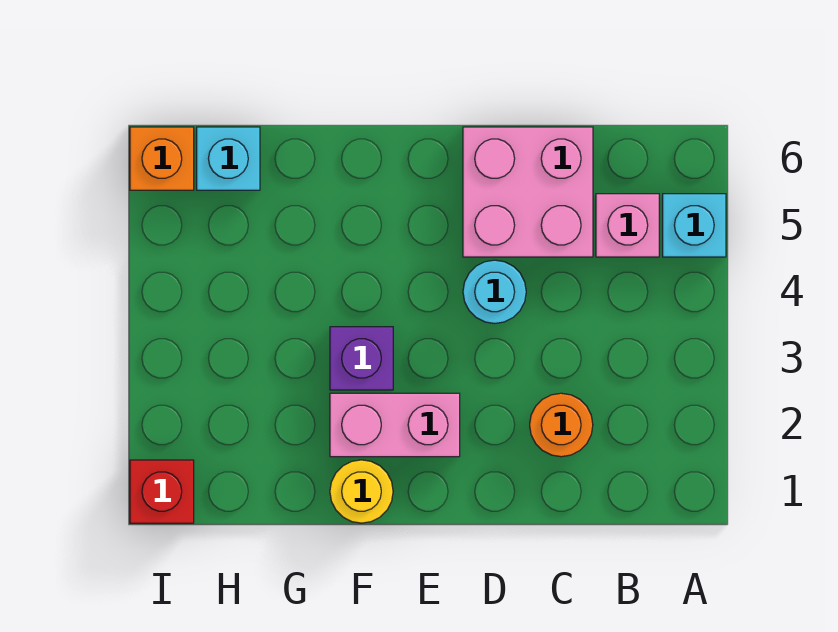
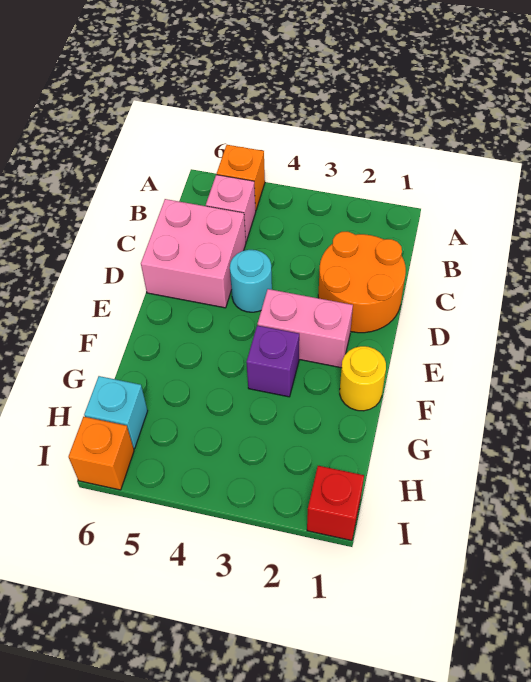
cyan 1x1 brick [663,194,726,257] -> orange 1x1 brick [217,145,265,211]
orange 1x1 round brick [530,393,593,457] -> orange 2x2 round brick [318,232,406,333]
pink 1x2 brick [330,393,460,457] -> pink 1x2 brick turned to [258,289,353,368]

